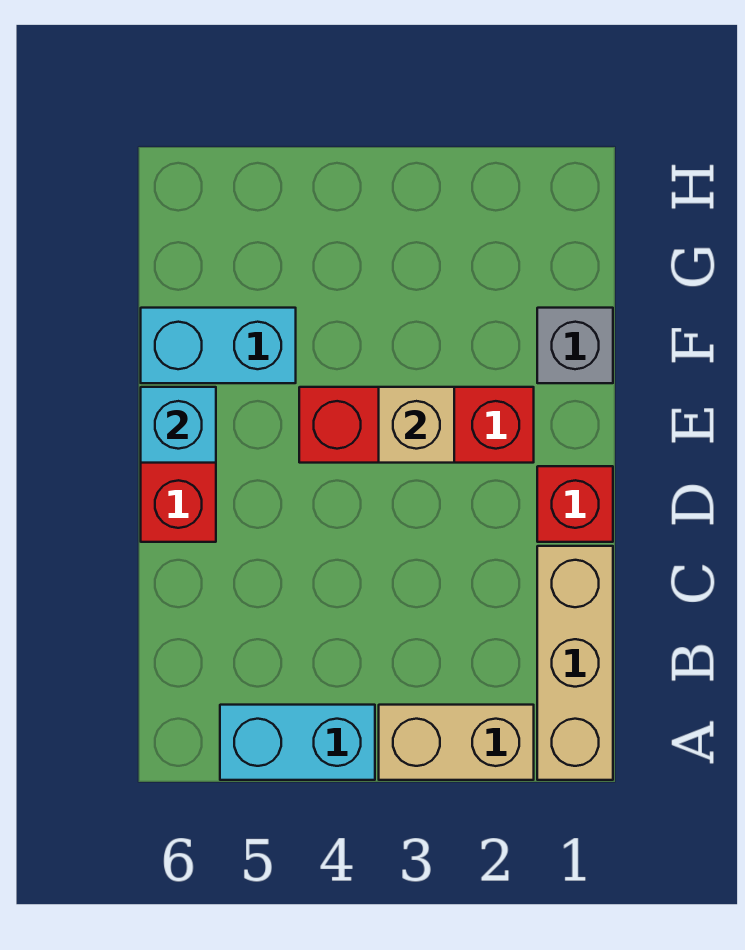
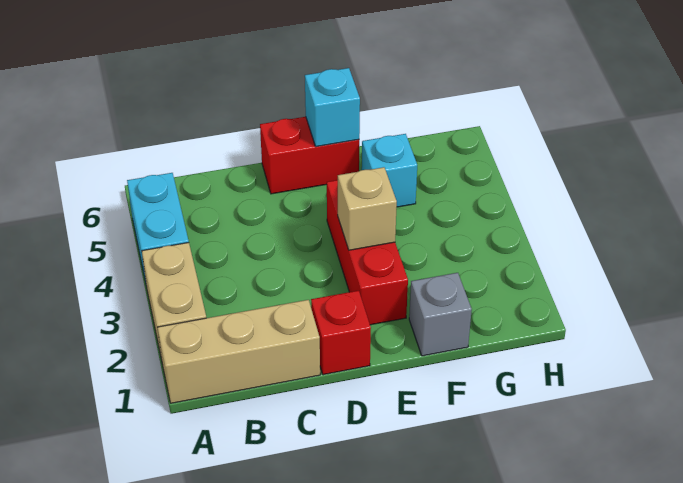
cyan 1x2 brick [141,308,296,383] -> cyan 1x1 brick [362,134,417,207]

